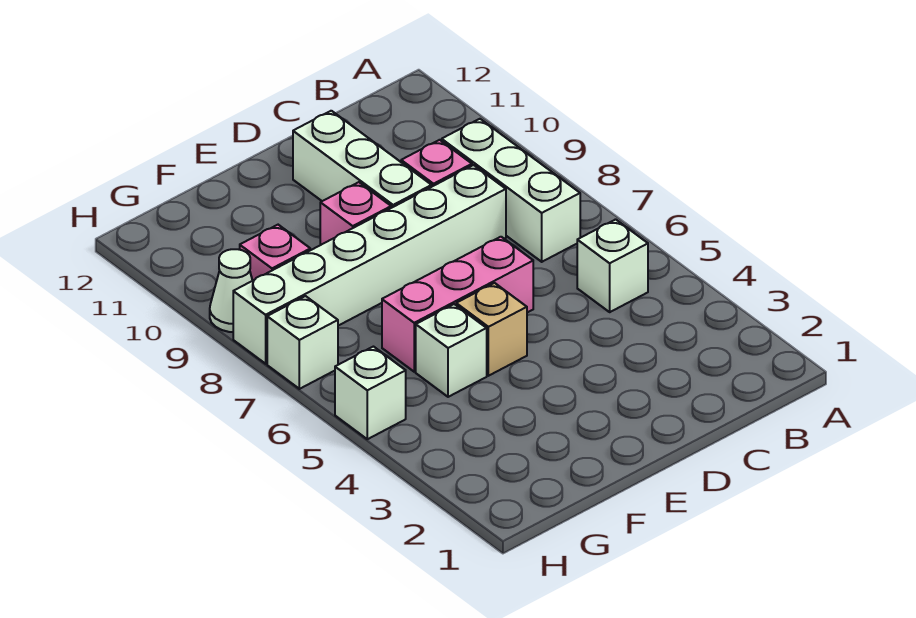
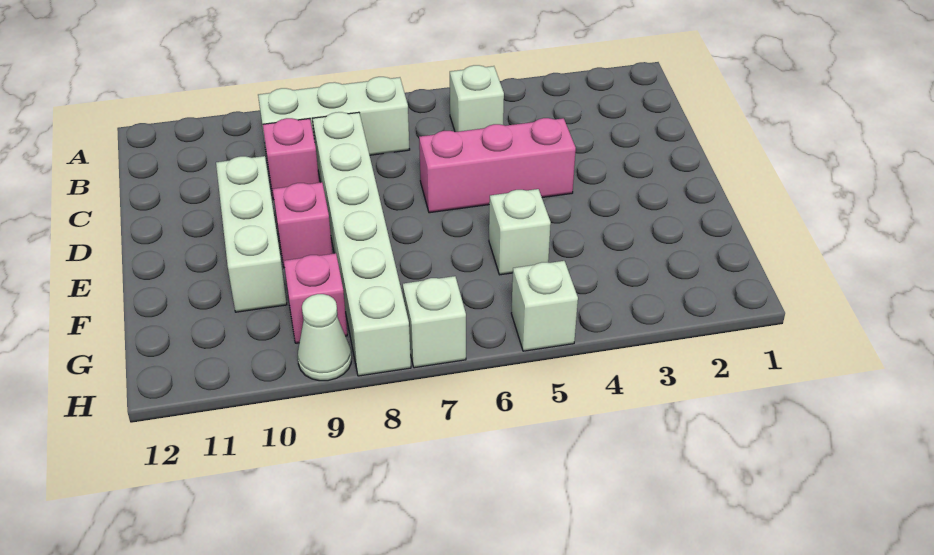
pink 1x3 brick [382,237,533,372] -> pink 1x3 brick turned to [419,118,576,213]
white 1x3 brick [293,111,432,208] -> white 1x3 brick turned to [216,156,287,312]
tan 1x1 brick [456,283,527,376] -> none

